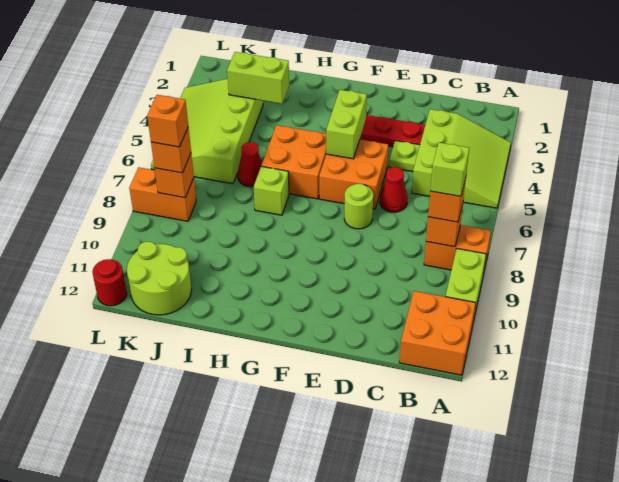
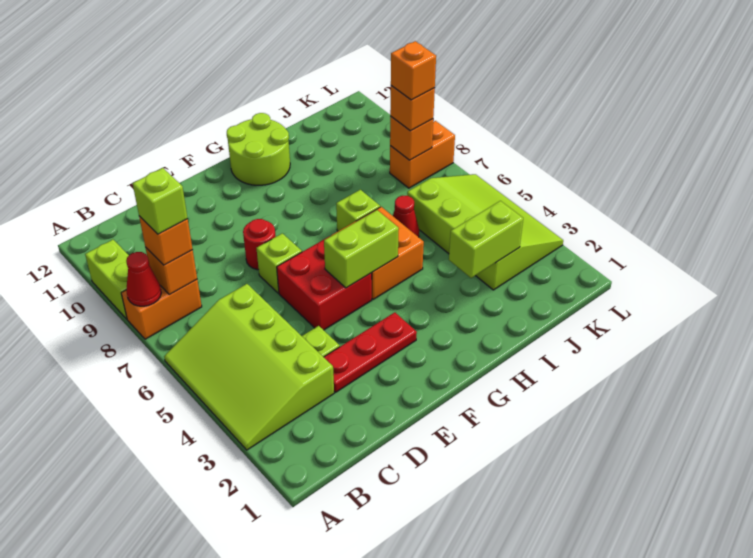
lime 3x3 slope [412,109,511,208] -> lime 3x4 slope [164,284,334,450]
orange 2x2 brick [399,291,476,375] -> none
red 1x1 cone [380,167,408,212] -> red 1x1 cone moved to [126,252,161,306]
orange 2x2 brick [319,140,388,209] -> red 2x2 brick [277,236,372,330]
lime 1x1 round brick [344,184,373,229] -> lime 1x1 brick [256,233,302,293]
lime 1x2 brick [326,90,367,159] -> lime 1x2 brick turned to [324,210,399,288]
lime 2x2 round brick [127,242,192,315] -> lime 2x2 round brick moved to [227,113,290,185]
red 1x1 round brick [92,259,127,306] -> red 1x1 round brick moved to [243,219,276,270]

